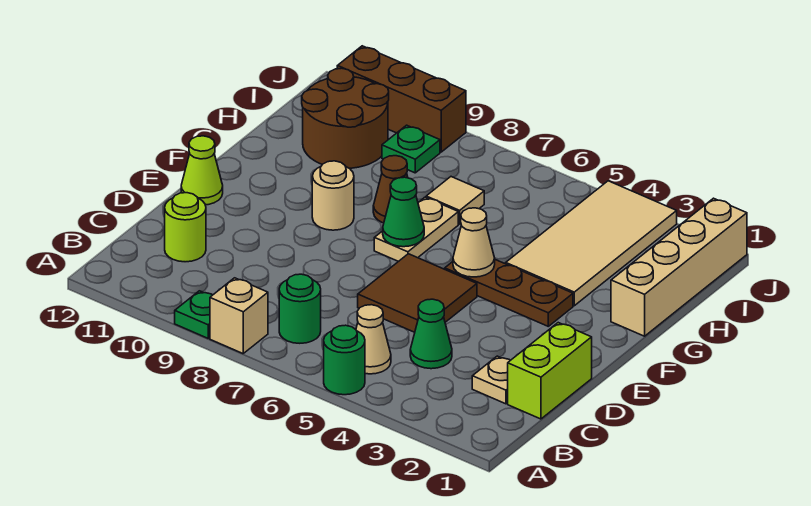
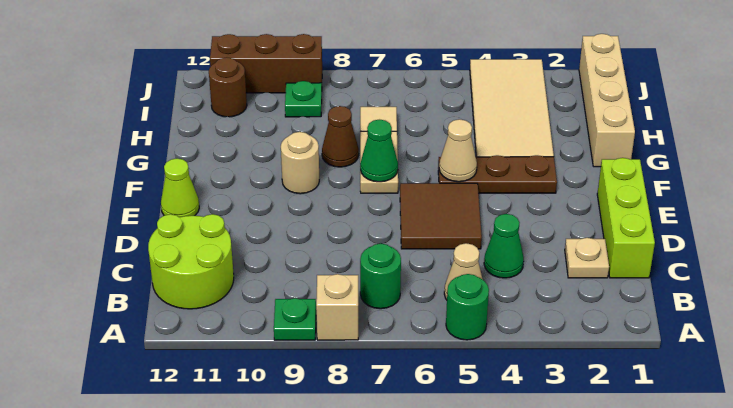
lime 1x2 brick [508,323,592,419] -> lime 1x3 brick [597,158,655,278]
lime 1x1 round brick [165,193,206,262] -> lime 2x2 round brick [148,214,234,309]
brown 2x2 round brick [302,68,389,168] -> brown 1x1 round brick [209,57,247,117]

